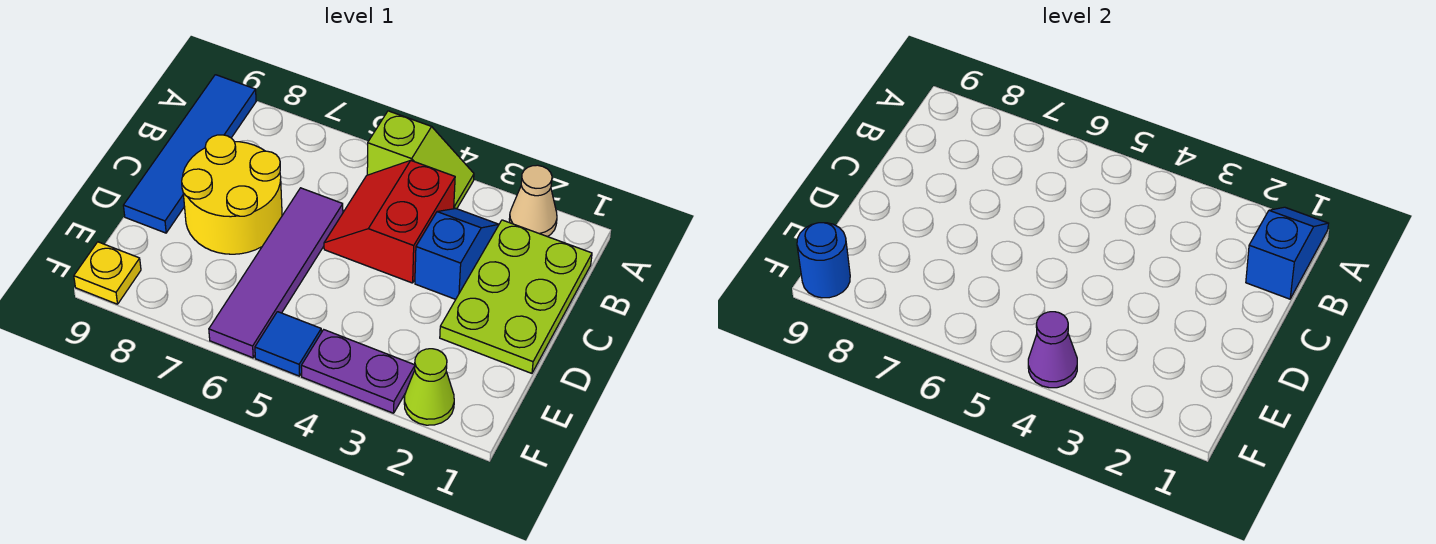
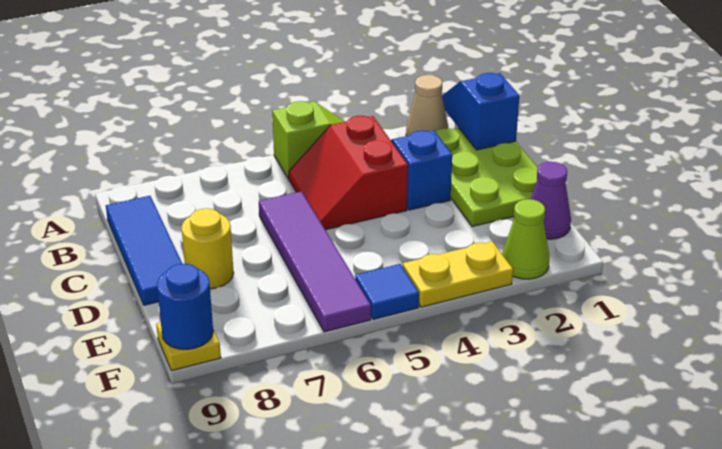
blue 1x4 tile [123,75,256,233] -> blue 1x3 tile [106,196,182,305]
yellow 2x2 round brick [182,135,282,254] -> yellow 1x1 round brick [181,208,234,289]
purple 1x2 plate [301,330,415,413] -> yellow 1x2 plate [402,241,513,307]
purple 1x1 cone [1028,312,1077,388] -> purple 1x1 cone moved to [531,162,571,239]

